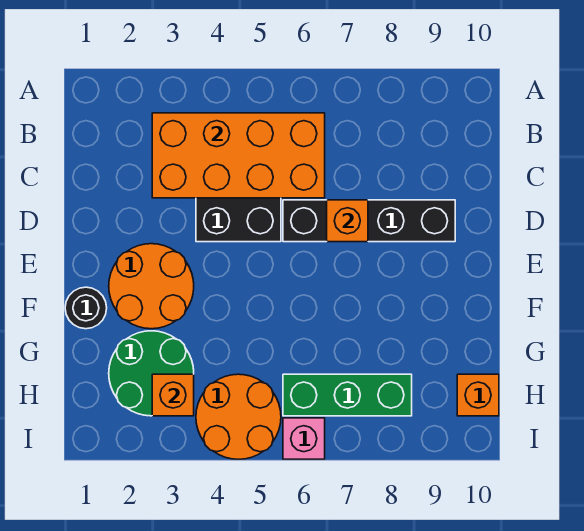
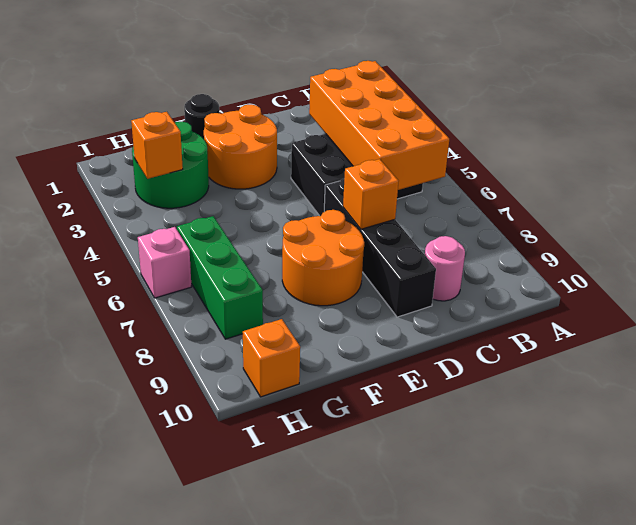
none -> pink 1x1 round brick [425,236,465,301]
orange 2x2 round brick [196,374,281,459] -> orange 2x2 round brick moved to [282,210,364,306]

